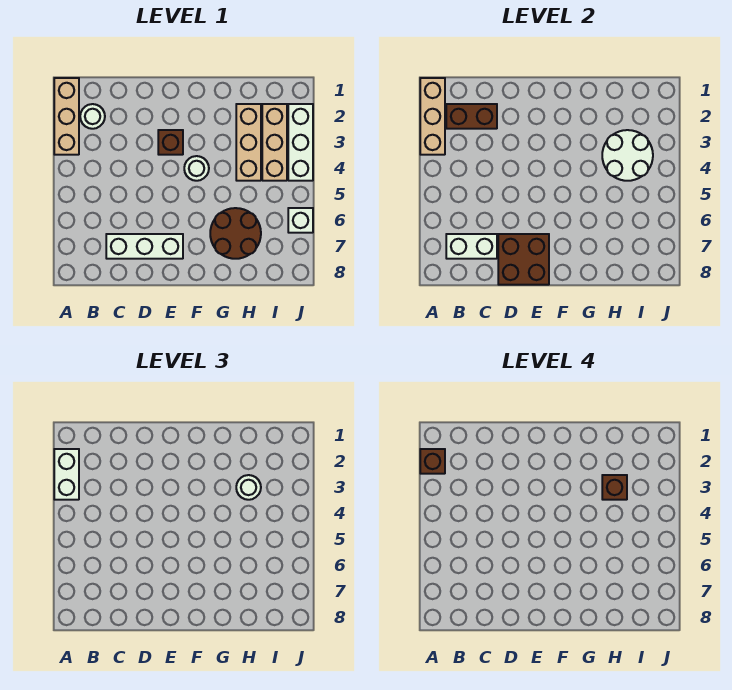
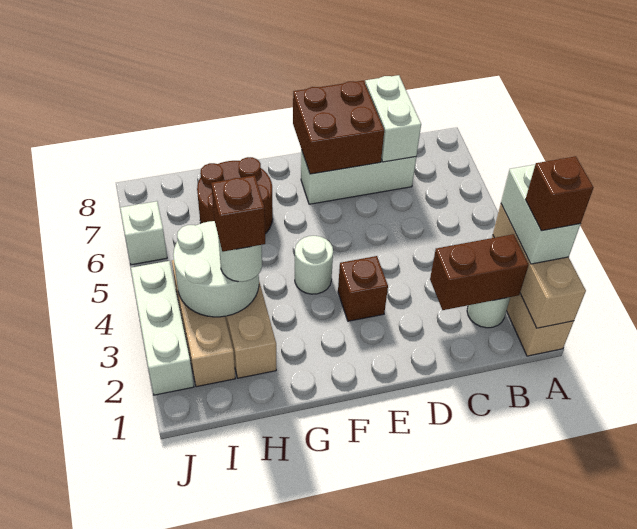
white 1x2 brick [446,234,497,259] -> white 1x2 brick turned to [365,75,421,162]

